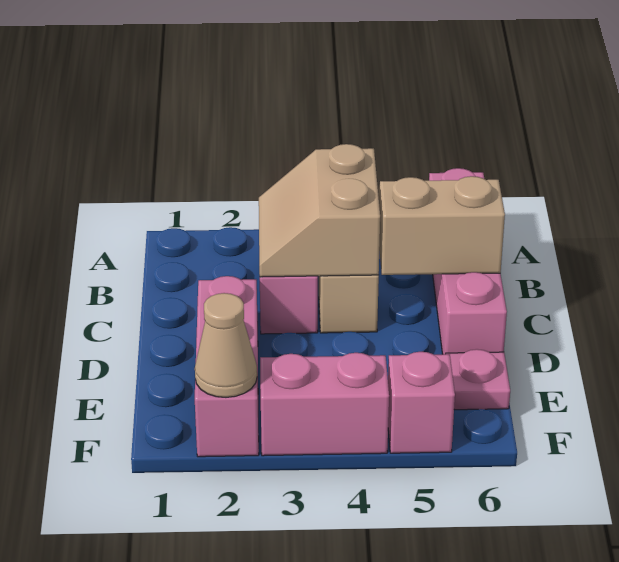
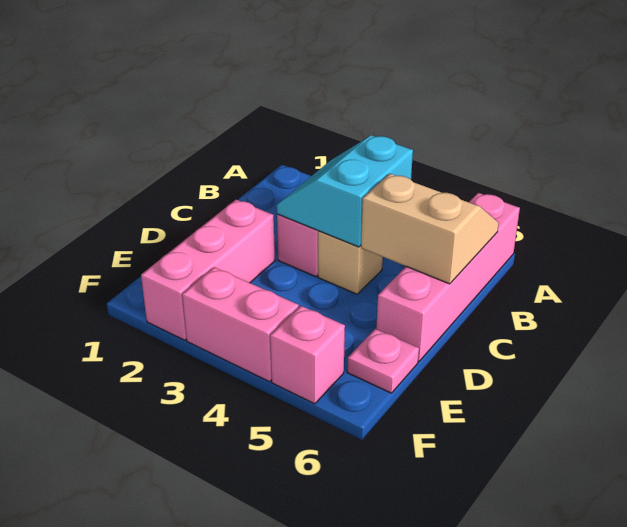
tan 2x2 slope [259,144,380,277] -> cyan 2x2 slope [277,135,413,247]
tan 1x1 cone [195,293,257,397] -> none

